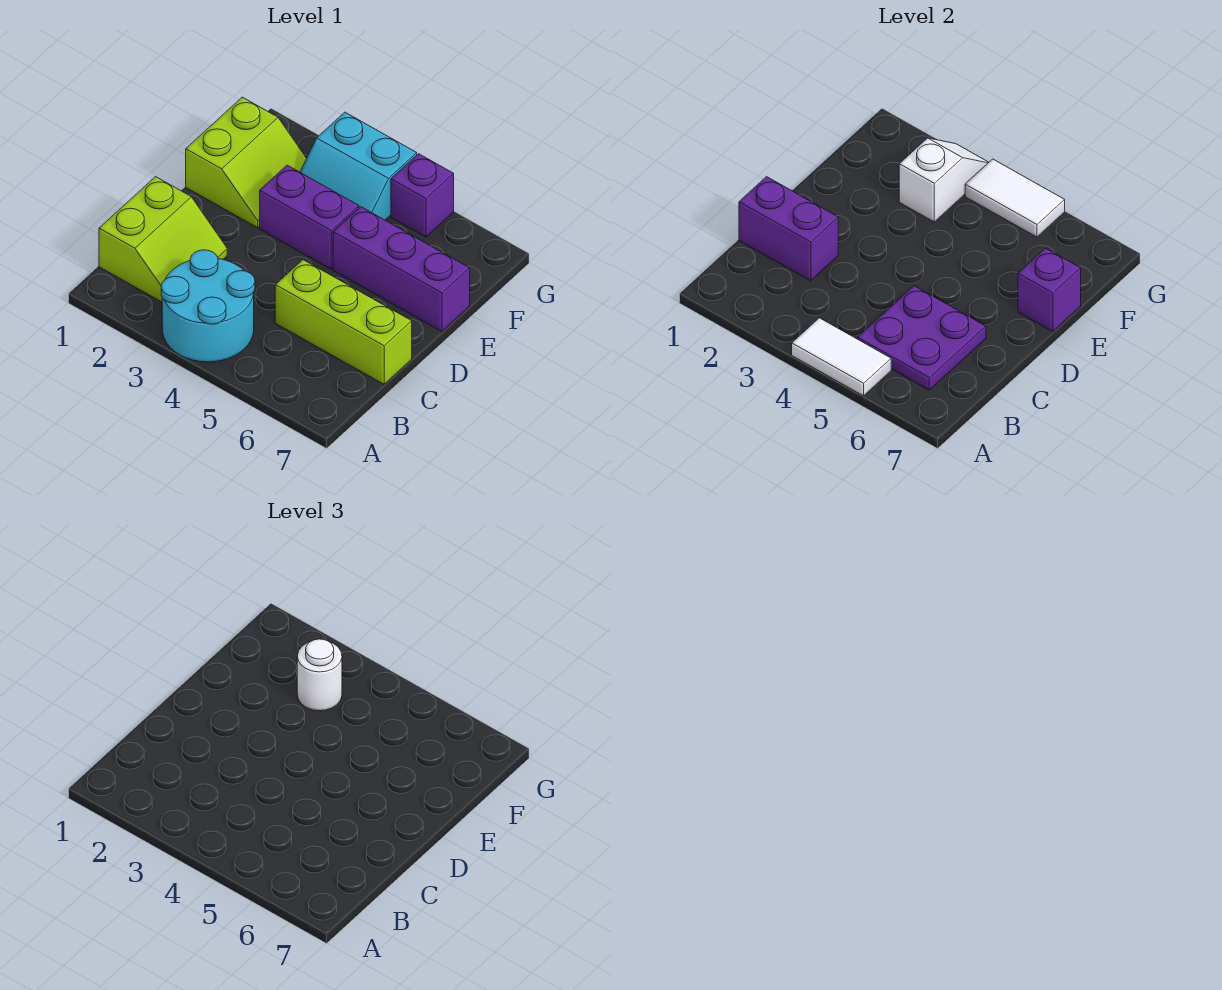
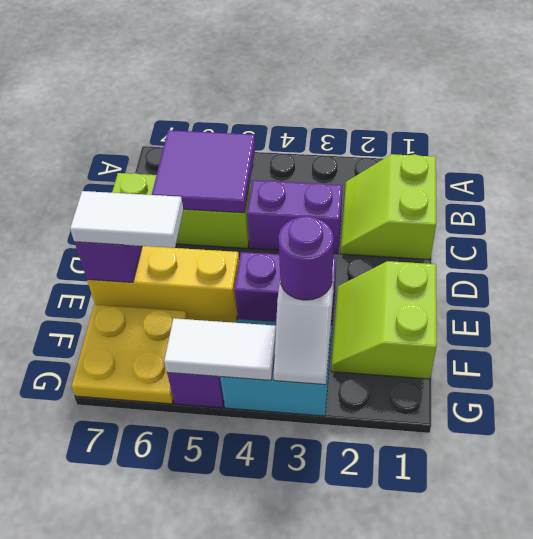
cyan 2x2 round brick [161,250,255,362] -> none
white 1x2 tile [792,318,891,396] -> white 1x2 tile moved to [70,191,184,248]
purple 2x2 plate [858,286,986,390] -> purple 2x2 tile [152,130,256,213]
purple 1x2 brick [739,177,838,281] -> purple 1x2 brick moved to [247,180,342,254]
purple 1x3 brick [333,207,470,331] -> yellow 1x3 brick [87,246,239,323]
white 1x1 round brick [297,639,342,711] -> purple 1x1 round brick [278,216,334,300]
none -> yellow 2x2 plate [72,305,188,404]

